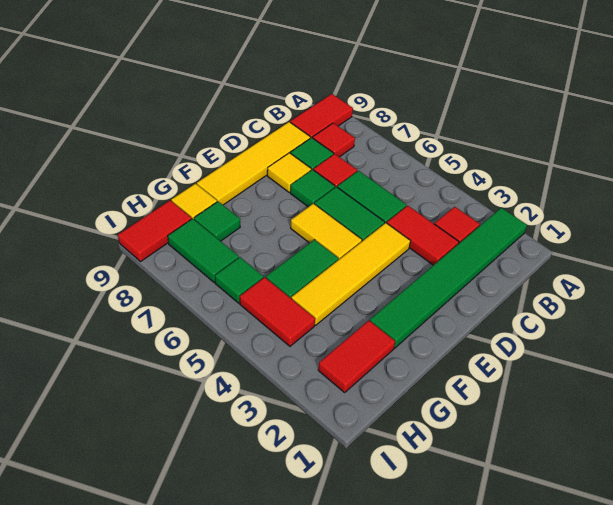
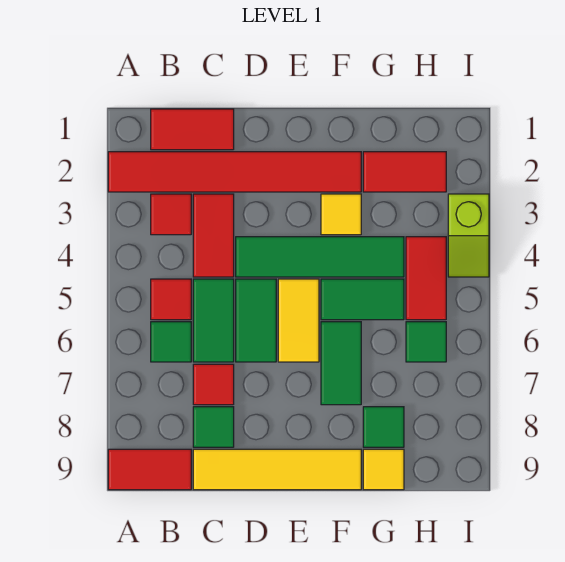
green 1x6 tile [370,208,527,348] -> red 1x6 tile [108,152,361,192]
red 1x1 tile [313,123,355,157] -> red 1x1 tile moved to [151,279,191,320]
yellow 1x4 tile [291,223,410,325] -> green 1x4 tile [236,237,404,277]
green 1x1 tile [290,169,335,207] -> green 1x1 tile moved to [151,322,191,362]
yellow 1x1 tile [267,153,311,192] -> yellow 1x1 tile moved to [321,194,361,235]
green 1x2 tile [168,219,239,283] -> green 1x2 tile moved to [321,322,361,405]
red 1x2 tile [118,200,192,261] -> red 1x2 tile moved to [151,109,234,150]
none -> lime 1x2 slope [448,194,489,277]

